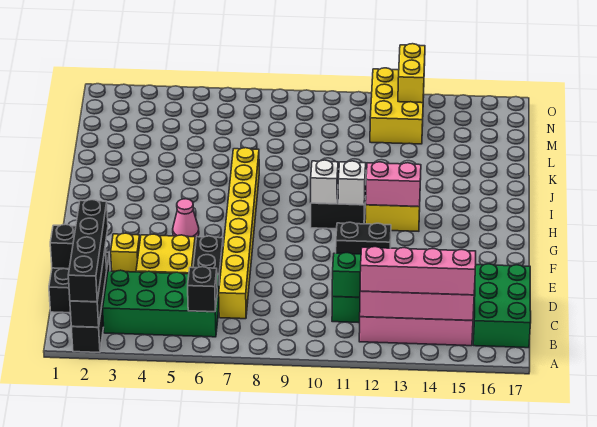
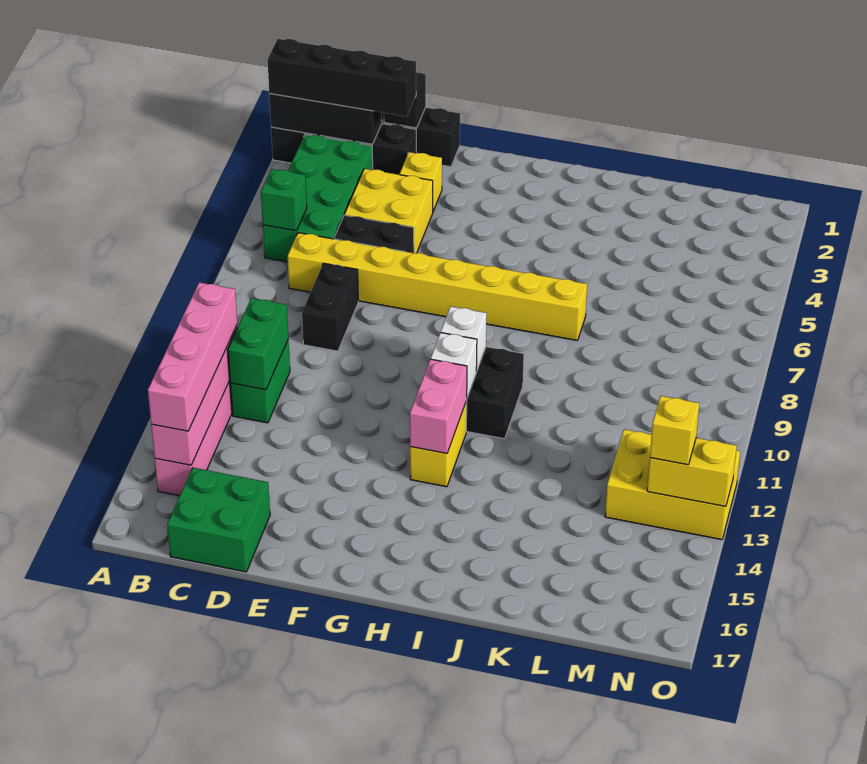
black 1x1 brick [188,267,217,312] -> green 1x1 brick [261,169,307,231]
green 2x3 brick [473,264,531,348] -> green 2x2 brick [167,468,270,572]
black 1x2 brick [336,222,391,254] -> black 1x2 brick moved to [302,263,358,351]
pink 1x1 cone [173,199,199,239] -> none
none -> yellow 1x1 brick [650,396,699,465]

